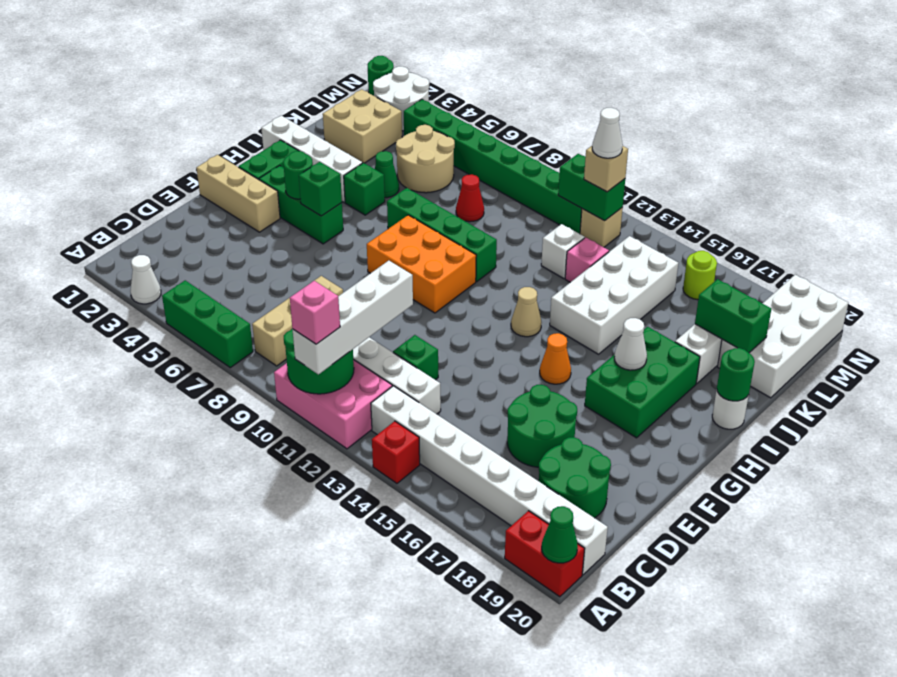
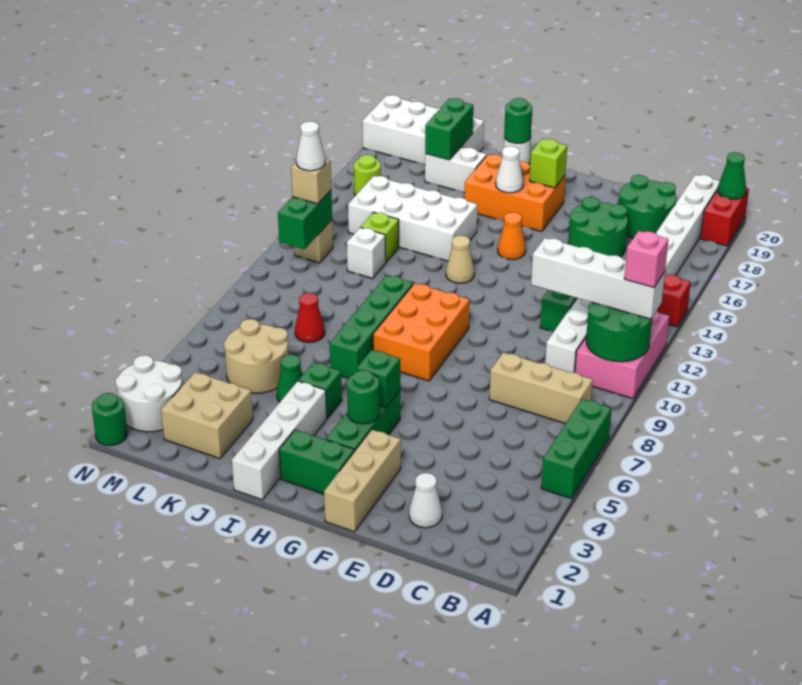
white 1x1 cone [130,255,161,304] -> white 1x1 cone moved to [409,473,442,528]
green 2x3 brick [585,327,700,438] -> orange 2x3 brick [464,154,565,231]
none -> lime 1x1 brick [530,139,567,188]
pink 1x1 brick [565,237,609,282] -> lime 1x1 brick [361,212,399,262]
green 1x8 brick [404,99,582,234] -> none

